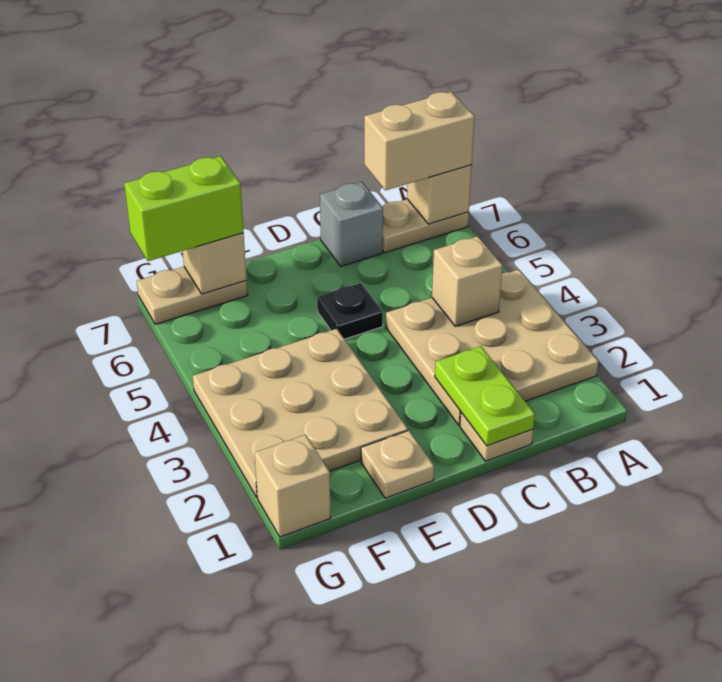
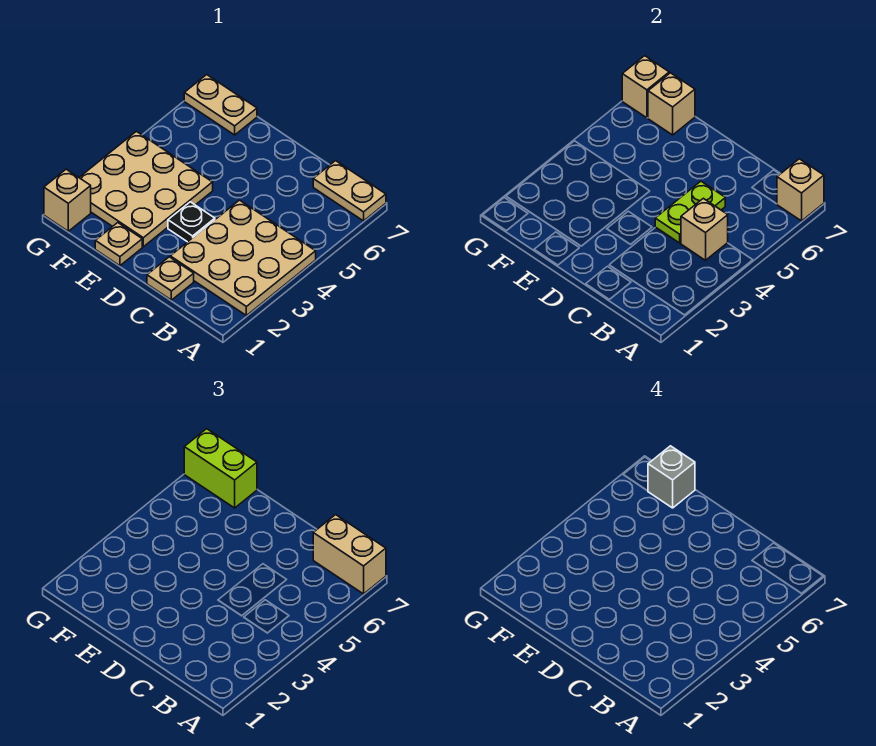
lime 1x2 plate [435,346,535,446] -> lime 1x2 plate moved to [655,181,725,243]
grey 1x1 brick [320,182,383,266] -> grey 1x1 brick moved to [648,446,695,508]
black 1x1 plate [317,283,383,339] -> black 1x1 plate moved to [168,202,215,242]
none -> tan 1x1 brick [622,56,669,118]

